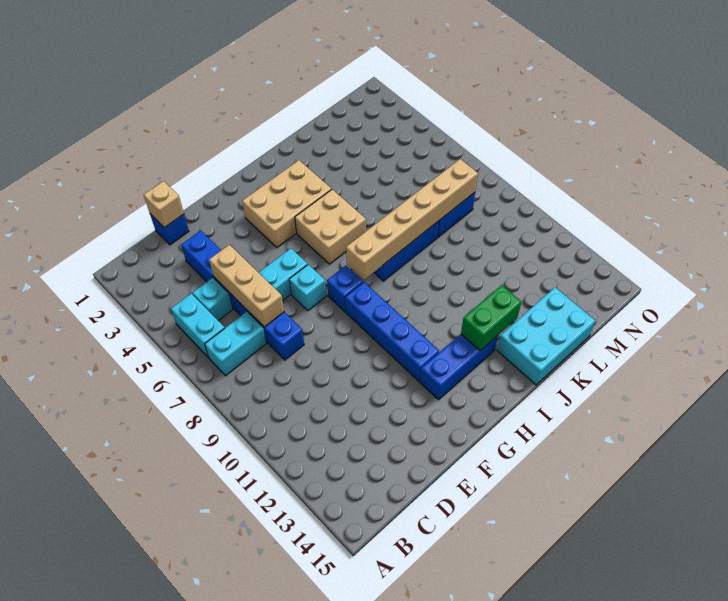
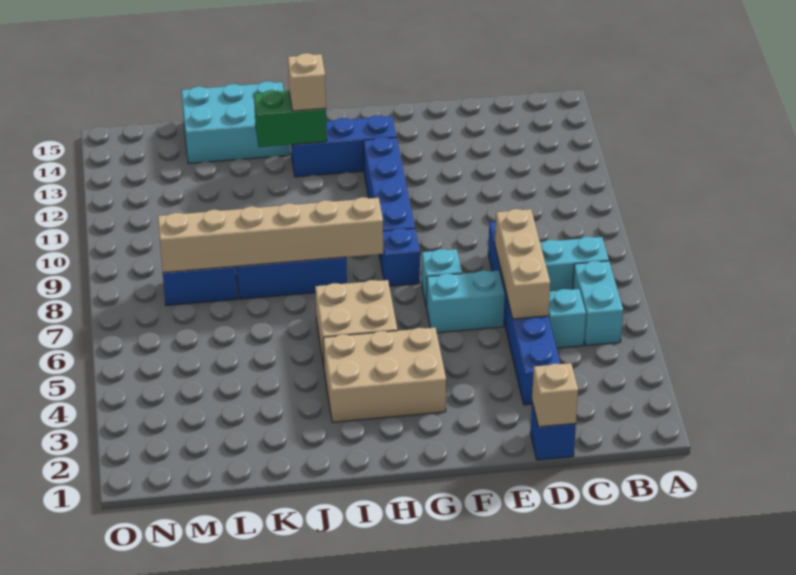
none -> tan 1x1 brick [288,53,326,111]

